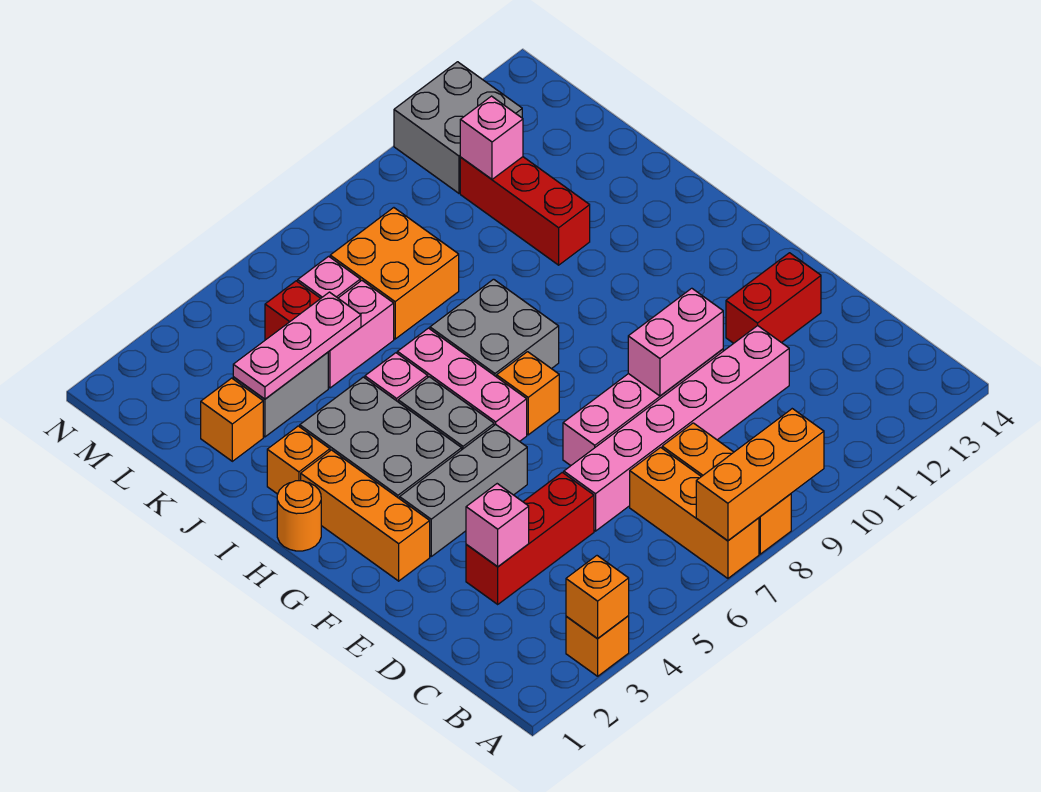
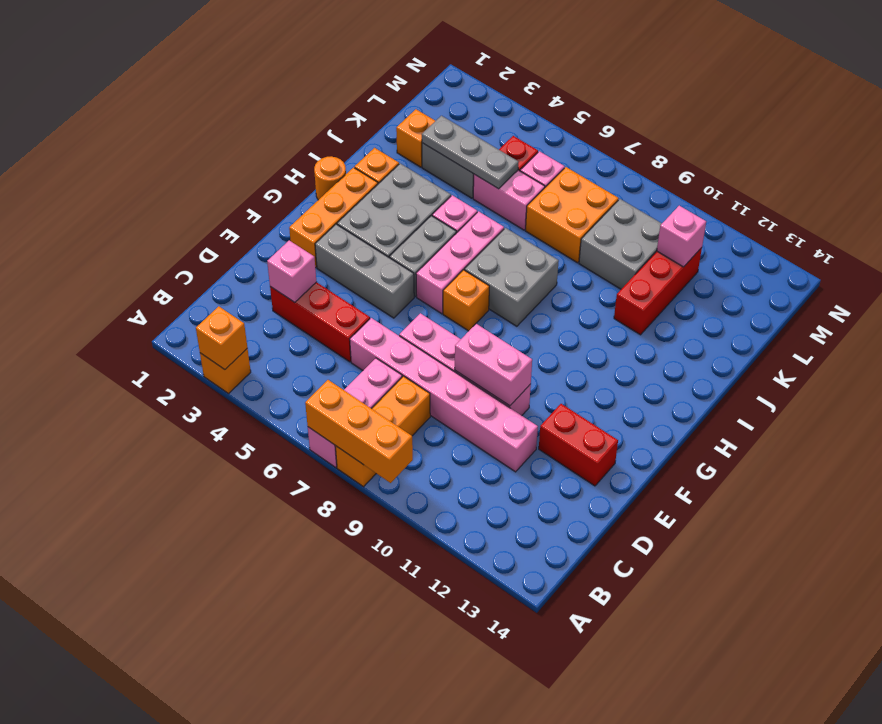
orange 1x3 brick [630,447,759,578] -> pink 1x3 brick [308,358,402,468]
pink 1x3 plate [233,292,361,399] -> grey 1x3 plate [422,116,519,189]
grey 2x2 brick [394,62,522,193] -> grey 2x2 brick moved to [579,199,662,289]

